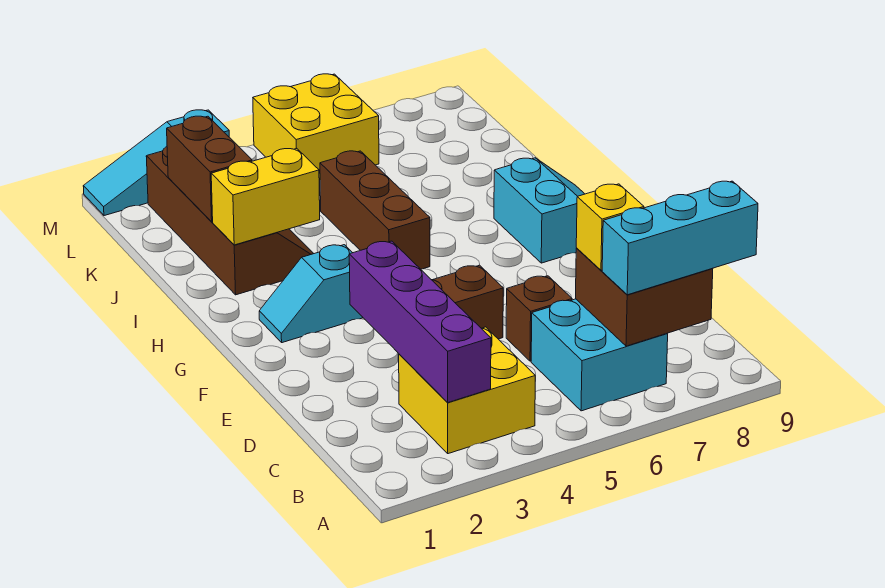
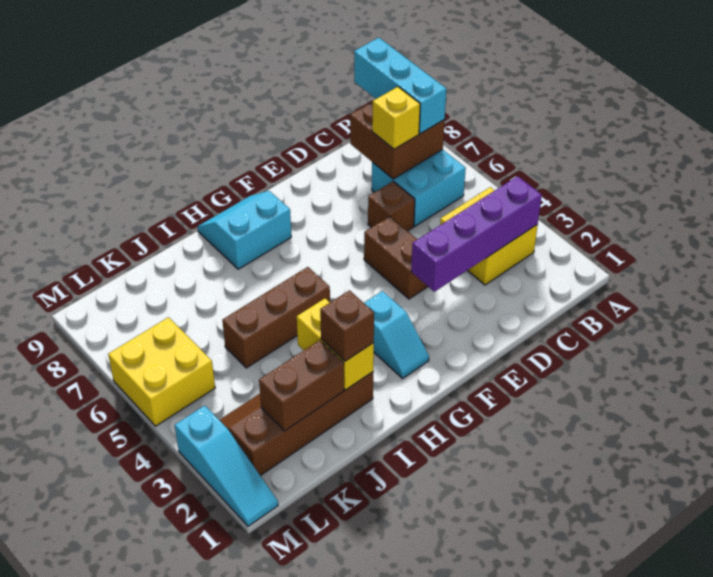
none -> brown 1x1 brick [320,290,374,361]

